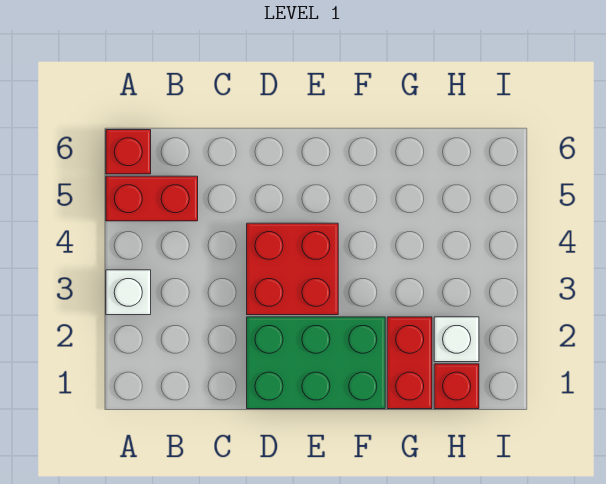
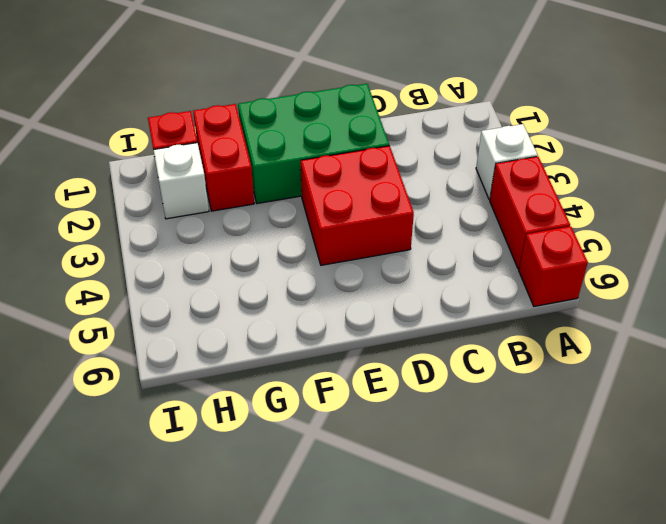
red 1x2 brick [106,176,198,221] -> red 1x2 brick turned to [490,156,570,269]

